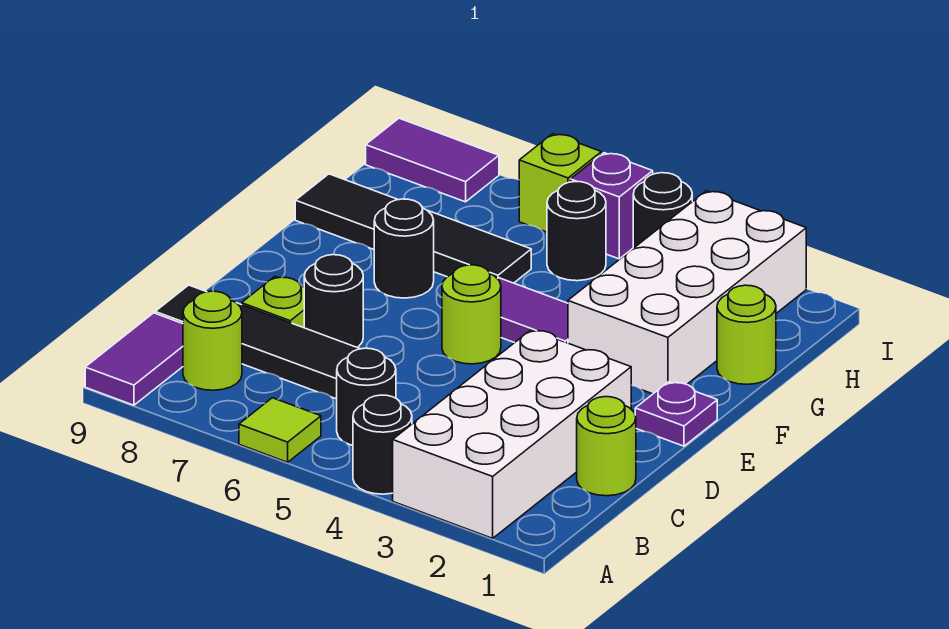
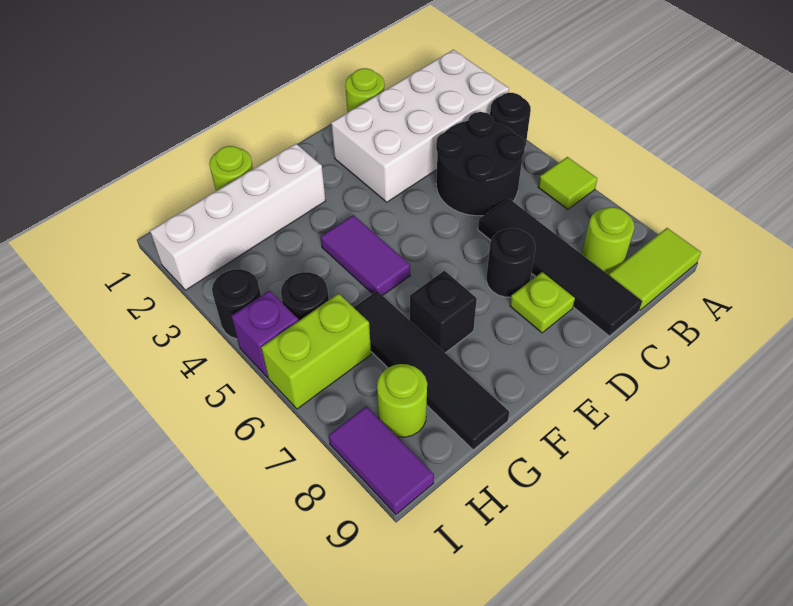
purple 1x2 tile [85,313,183,405] -> lime 1x2 tile [609,228,701,310]
black 1x1 round brick [337,348,396,445] -> black 2x2 round brick [436,112,525,216]
purple 1x1 plate [635,382,717,446] -> none
lime 1x1 round brick [442,265,501,364] -> lime 1x1 round brick moved to [377,364,427,437]
white 2x4 brick [568,191,806,394] -> white 1x4 brick [150,144,326,290]
black 1x1 round brick [374,199,434,298] -> black 1x1 brick [410,271,477,353]
lime 1x1 brick [519,134,601,232] -> lime 1x2 brick [261,294,371,409]

